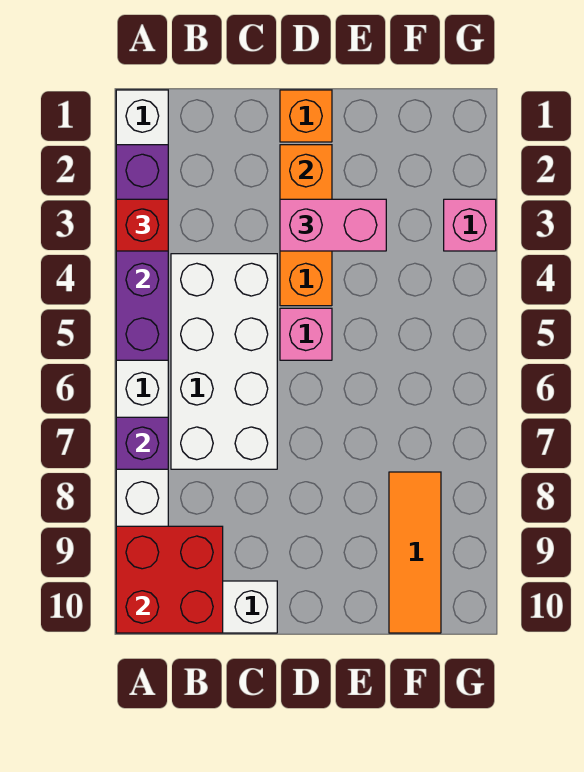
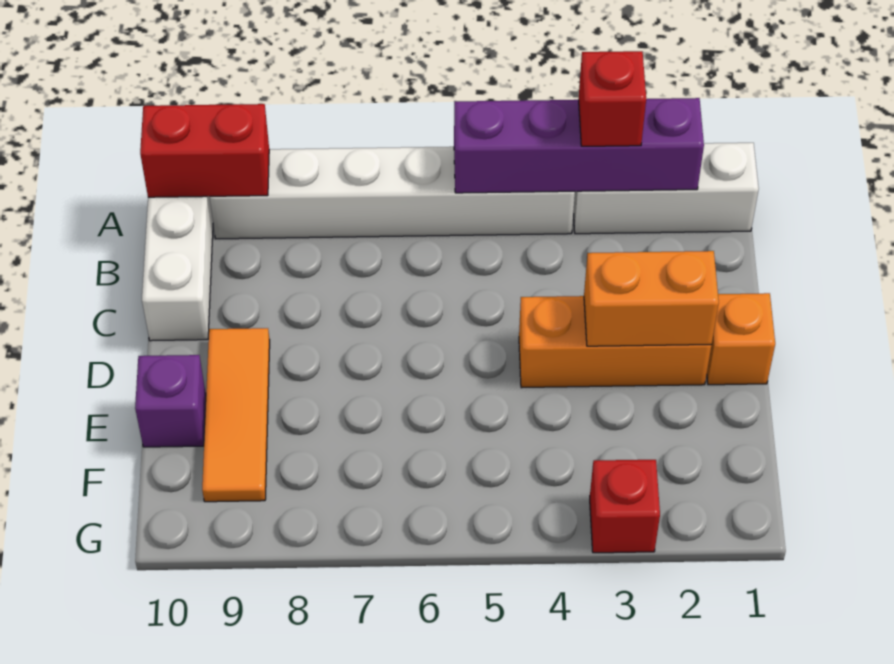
purple 1x1 brick [116,417,168,469] -> purple 1x1 brick moved to [135,355,206,447]
red 2x2 brick [116,526,223,633] -> red 1x2 brick [140,104,269,197]
white 2x4 brick [171,254,277,469] -> none
pink 1x2 brick [280,199,386,251] -> none
pink 1x1 brick [280,308,332,360] -> none
orange 1x3 tile [389,472,441,633] -> orange 1x3 tile turned to [202,328,270,502]
pink 1x1 brick [444,199,496,251] -> red 1x1 brick [590,460,660,553]

